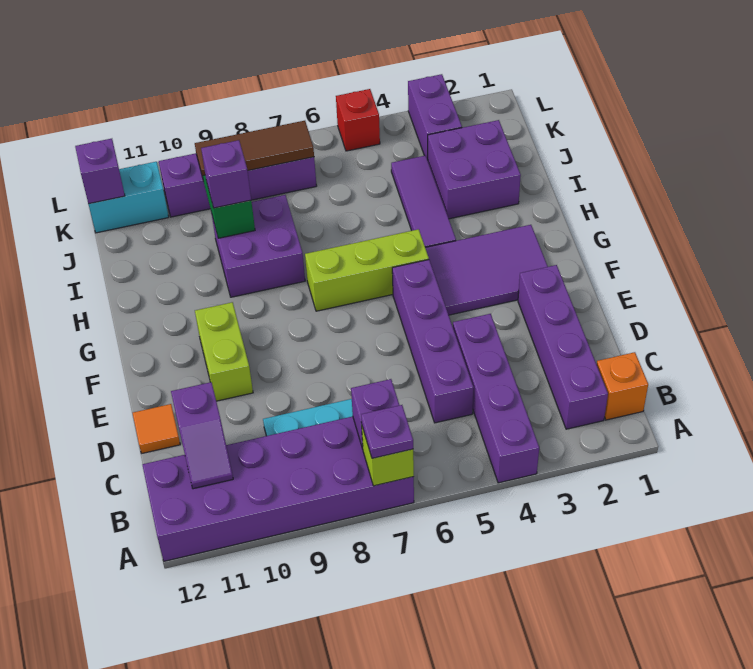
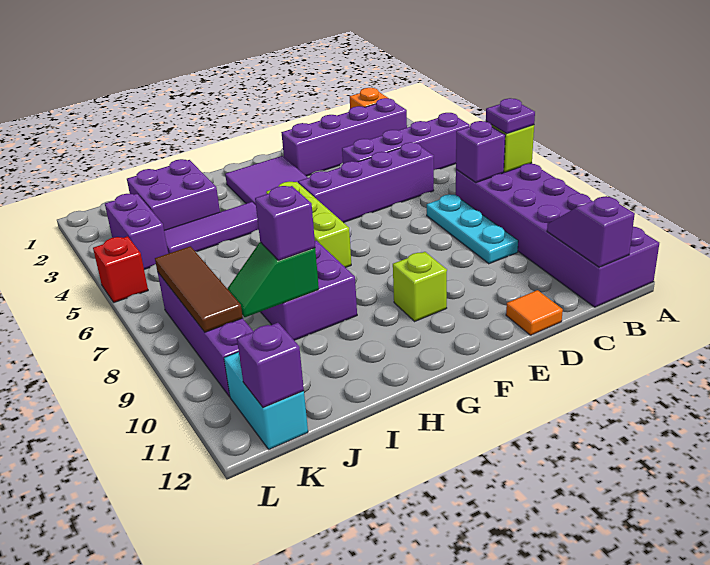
purple 1x2 slope [171,382,233,489] -> purple 1x2 slope turned to [547,196,635,267]
lime 1x2 brick [195,302,253,401] -> lime 1x1 brick [393,252,447,321]
purple 1x2 brick [408,74,462,160] -> purple 1x2 brick turned to [105,194,168,269]

